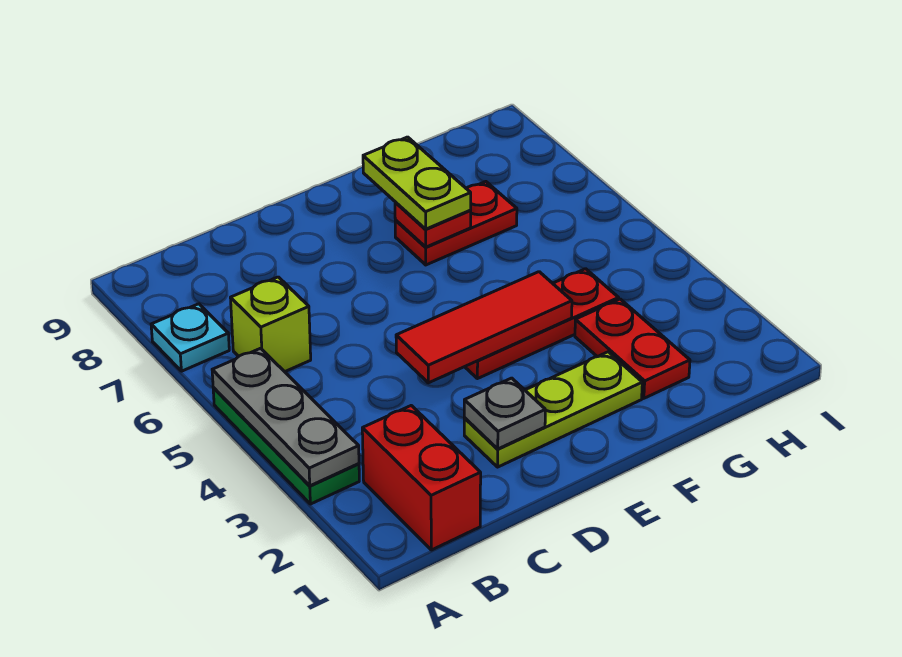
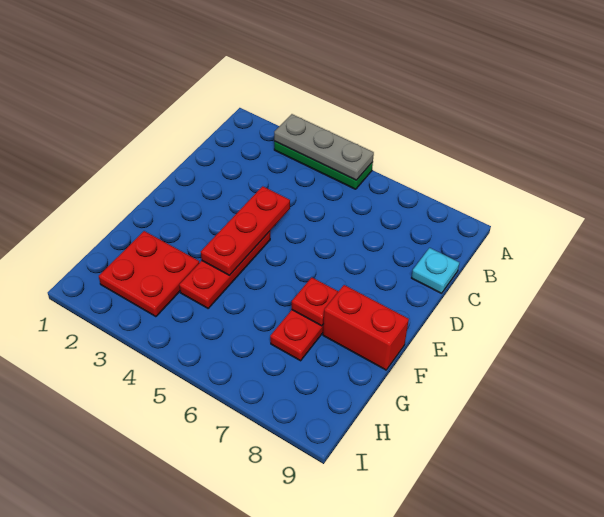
cyan 1x1 plate [151,304,229,371] -> cyan 1x1 plate moved to [412,248,459,293]
red 1x2 brick [362,406,481,550] -> red 1x2 brick moved to [323,285,409,370]
lime 1x1 brick [231,277,311,372] -> none
lime 1x3 plate [464,352,642,467] -> none
grey 1x1 plate [464,378,545,449] -> none
red 1x3 tile [396,272,572,383] -> red 1x3 plate [201,186,290,276]
lime 1x2 plate [363,137,471,229] -> none
red 1x2 plate [575,299,690,398] -> red 2x2 plate [99,231,199,317]

